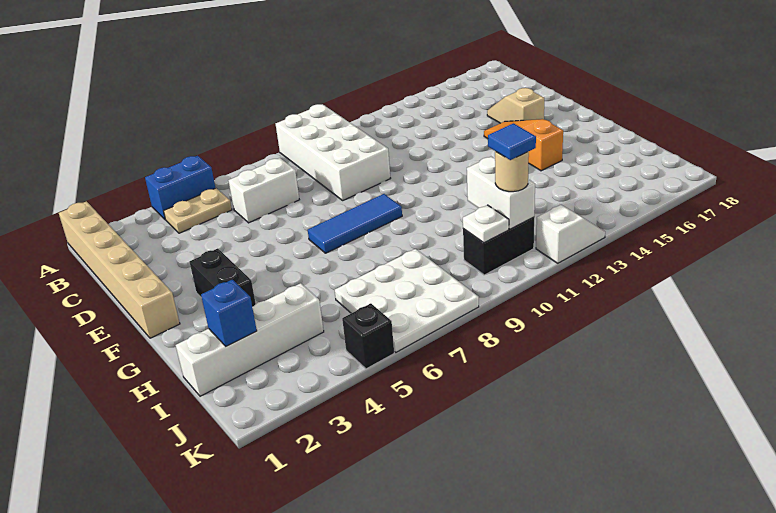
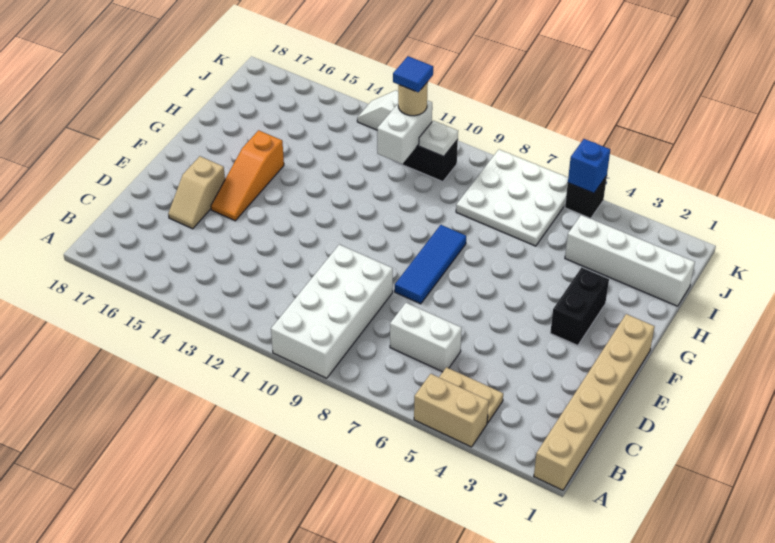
blue 1x2 brick [145,156,215,219] -> tan 1x2 brick [414,374,489,447]
blue 1x3 tile [308,194,402,253] -> blue 1x3 tile turned to [395,225,466,304]
blue 1x1 brick [201,280,257,346] -> blue 1x1 brick moved to [568,139,610,193]

